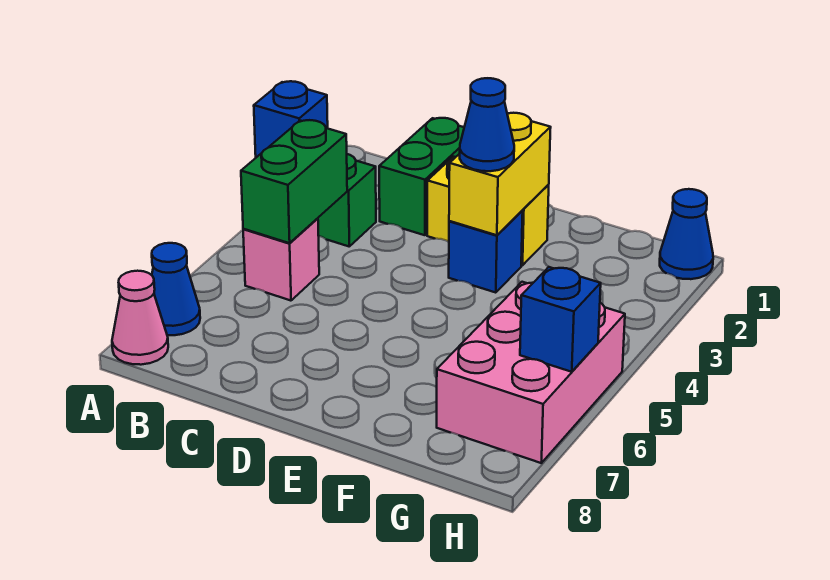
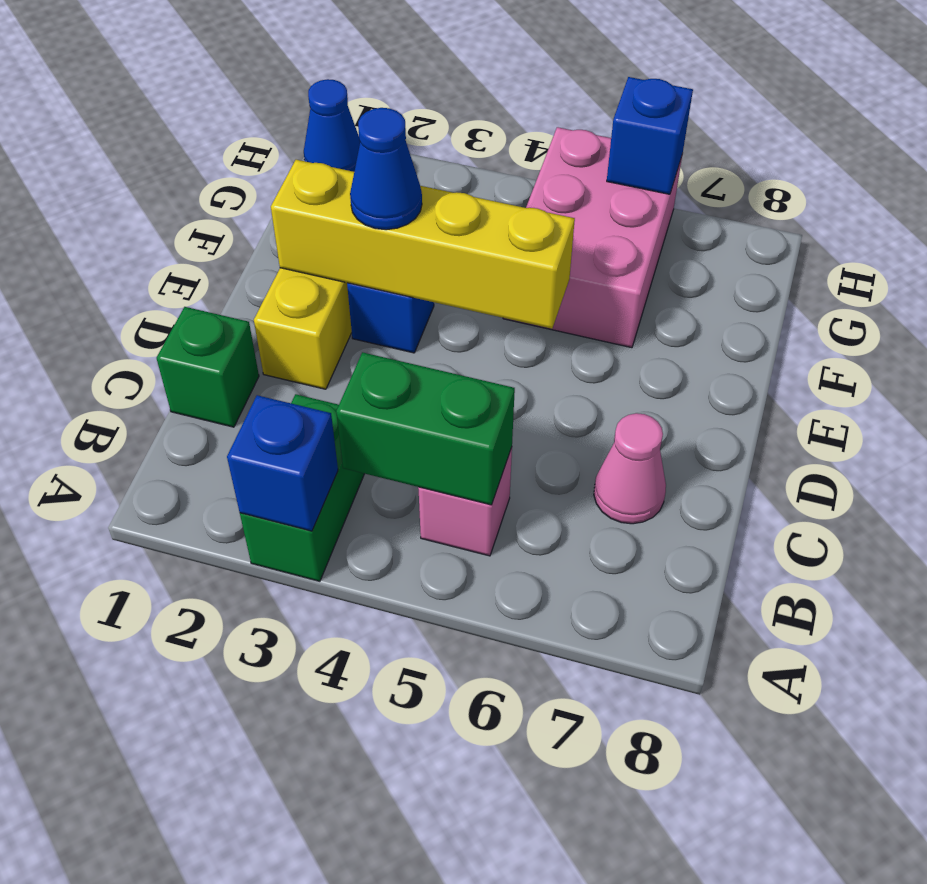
blue 1x1 cone [152,243,200,335] -> none
pink 1x1 cone [112,271,168,365] -> pink 1x1 cone moved to [594,413,666,524]
green 1x2 brick [379,118,464,235] -> green 1x1 brick [157,307,259,427]
yellow 1x2 brick [449,113,551,235] -> yellow 1x4 brick [271,160,575,329]
pink 2x3 brick [437,282,625,463] -> pink 2x3 brick turned to [503,127,682,348]

